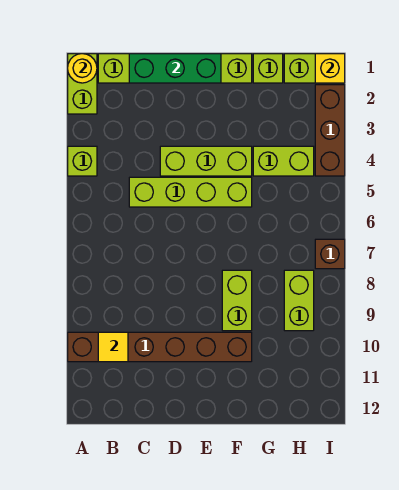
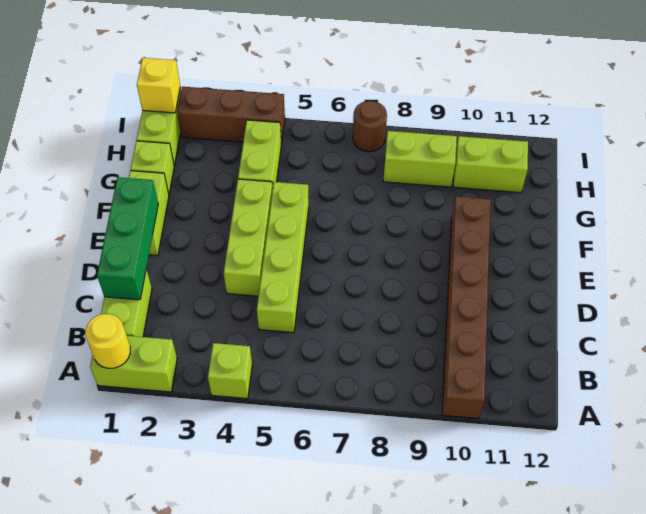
yellow 1x1 tile [98,332,128,362] -> none
lime 1x2 brick [222,270,252,331] -> lime 1x2 brick moved to [453,136,528,193]
brown 1x1 brick [315,239,345,269] -> brown 1x1 round brick [353,101,387,152]

